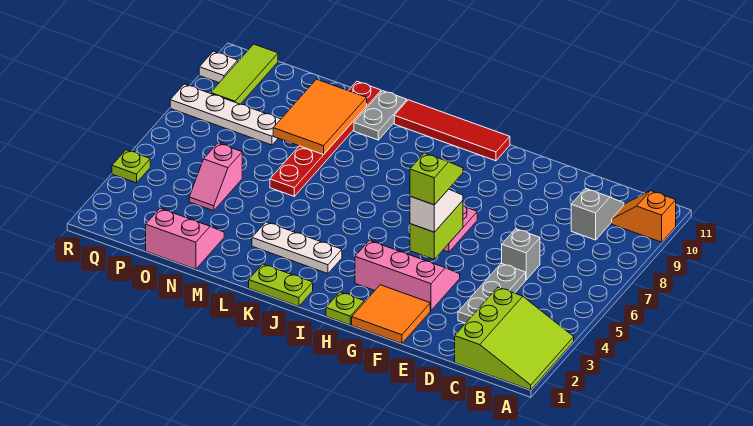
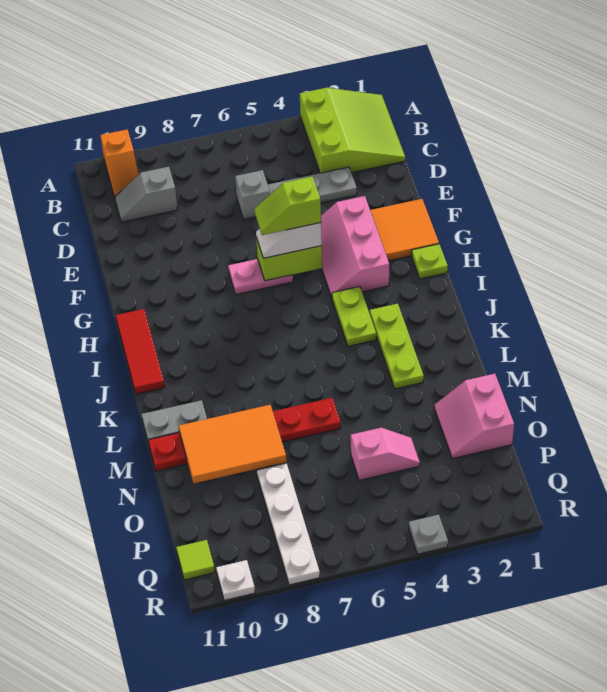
lime 3x3 slope [455,287,574,390] -> lime 3x3 slope turned to [300,88,405,173]
red 1x4 tile [394,100,510,161] -> red 1x3 tile [116,309,165,394]
lime 1x2 plate [249,264,313,306] -> lime 1x2 plate moved to [332,287,376,346]
white 1x3 plate [252,222,342,274] -> lime 1x3 plate [370,304,424,389]
lime 1x3 tile [211,44,278,104] -> lime 1x1 tile [176,540,215,580]
lime 1x1 plate [112,150,150,183] -> grey 1x1 plate [409,515,448,554]

